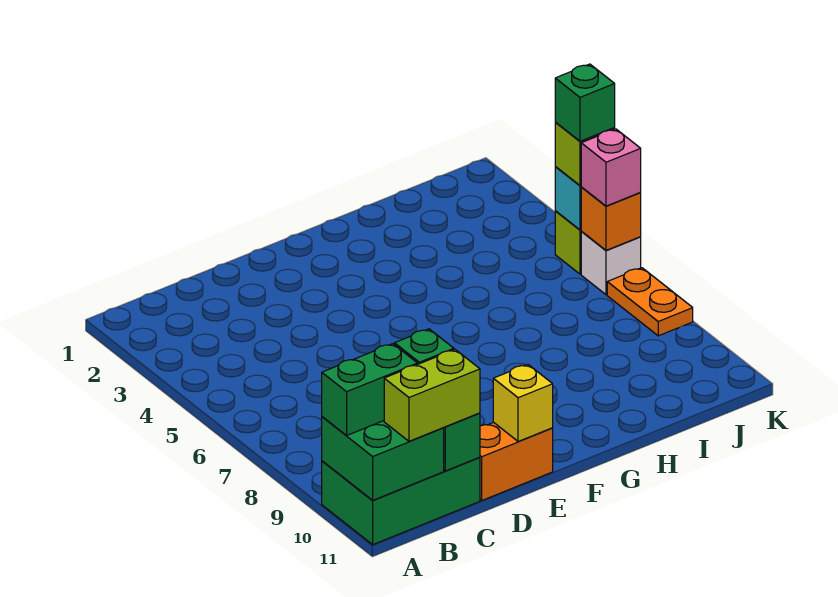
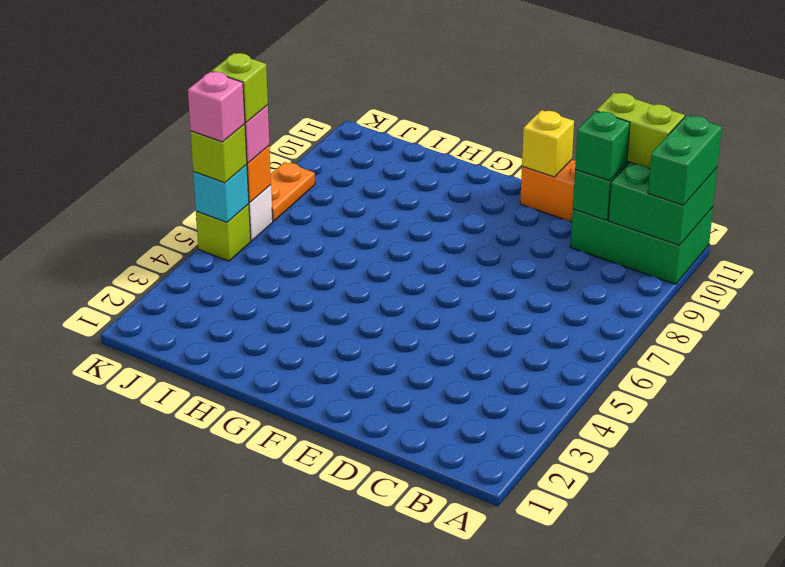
green 1x2 brick [322,344,418,436] -> green 1x2 brick turned to [648,115,722,205]
green 1x1 brick [555,64,615,141] -> pink 1x1 brick [188,72,245,142]
none -> lime 1x1 brick [212,53,268,123]

